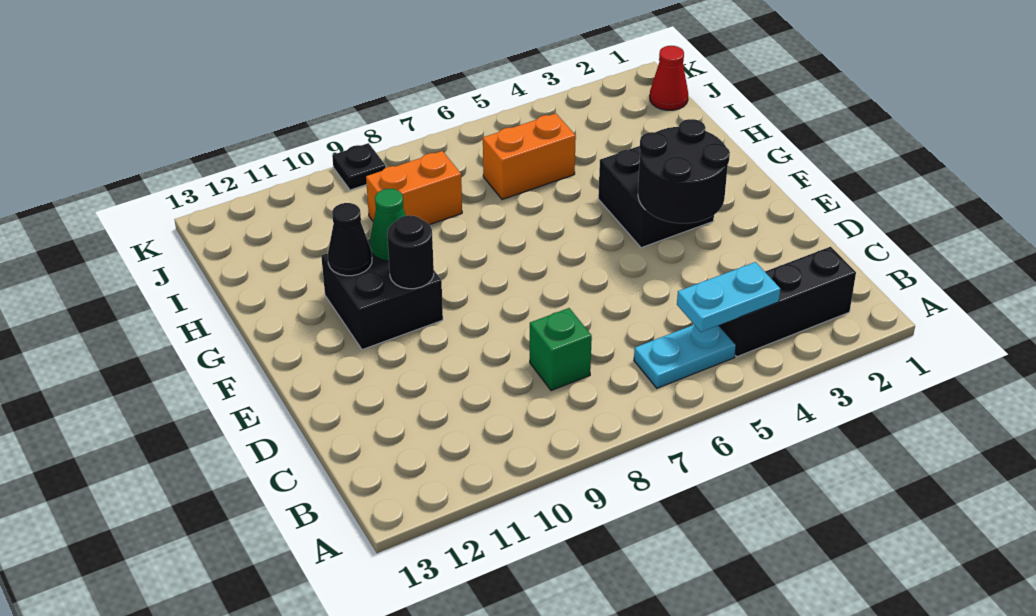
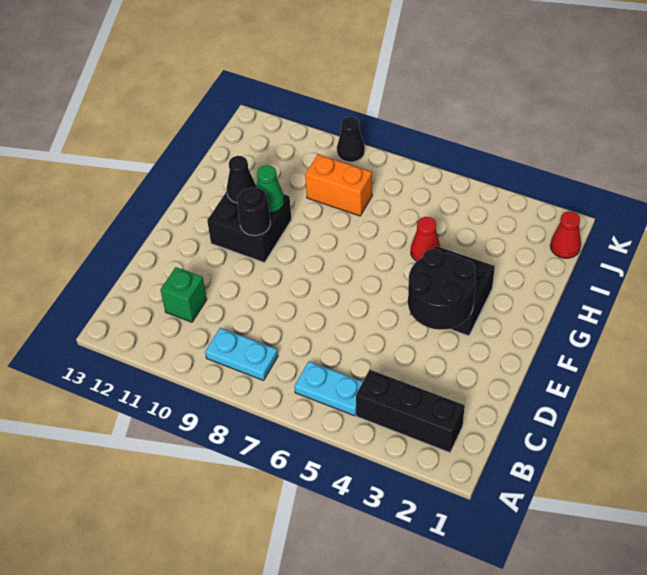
cyan 1x2 plate [677,262,780,332] -> cyan 1x2 plate moved to [205,328,278,380]
green 1x1 brick [530,308,592,391] -> green 1x1 brick moved to [161,267,207,322]
none -> red 1x1 cone [411,217,440,261]
orange 1x2 brick [483,113,576,200] -> none
black 1x1 plate [332,143,386,190] -> black 1x1 cone [337,117,365,162]

